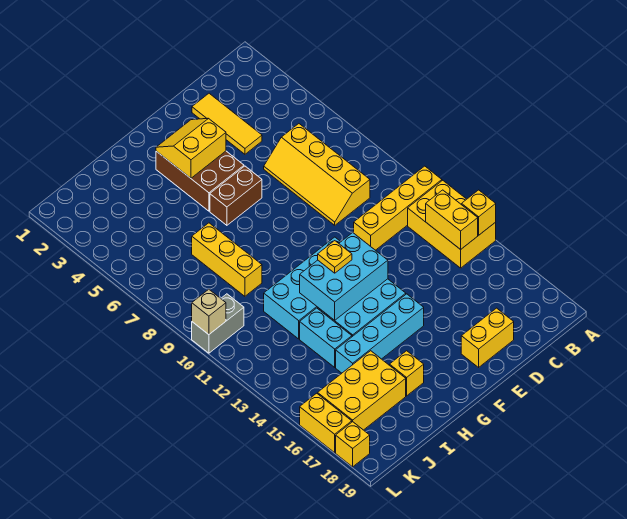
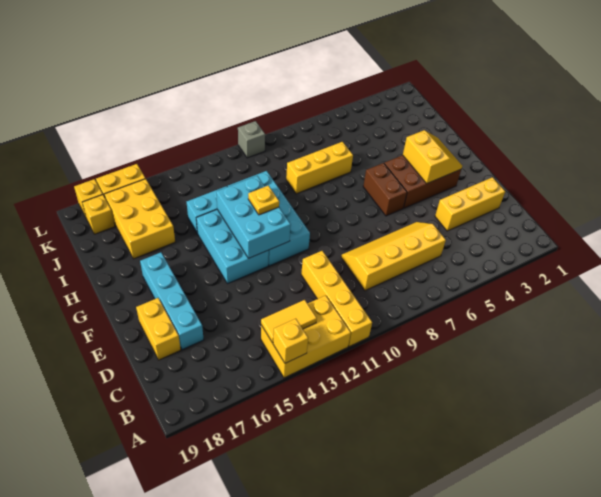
yellow 1x2 brick [426,190,478,250] -> yellow 1x2 tile [261,300,317,343]
yellow 1x3 tile [192,93,262,154] -> yellow 1x3 brick [435,177,505,231]
cyan 1x4 brick [336,294,424,373] -> cyan 1x4 brick moved to [140,252,204,350]
yellow 1x1 brick [390,351,424,396] -> yellow 1x1 brick moved to [82,195,115,234]
grey 1x2 brick [192,294,244,353] -> grey 1x1 brick [238,121,265,158]
tan 1x1 brick [192,289,226,335] -> none

